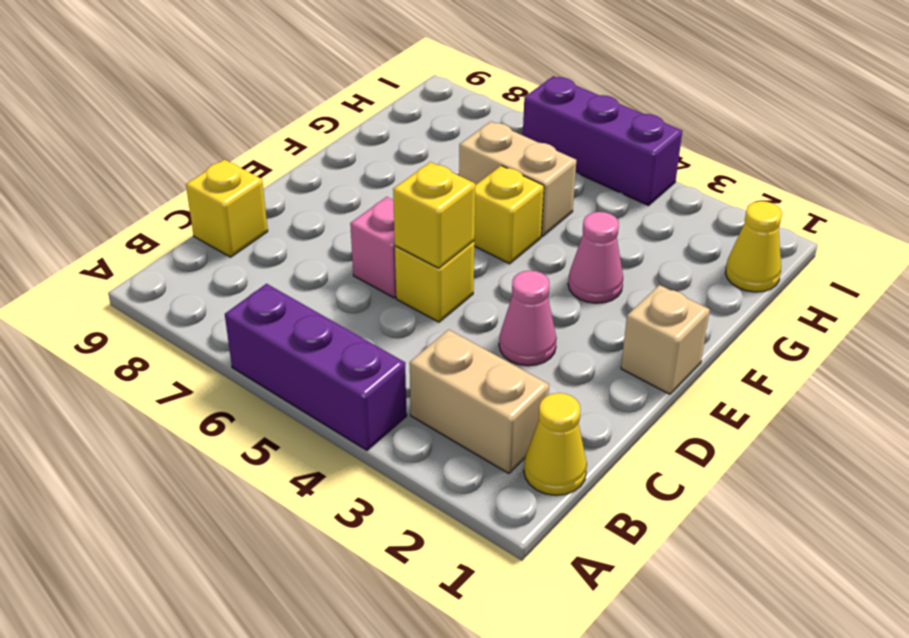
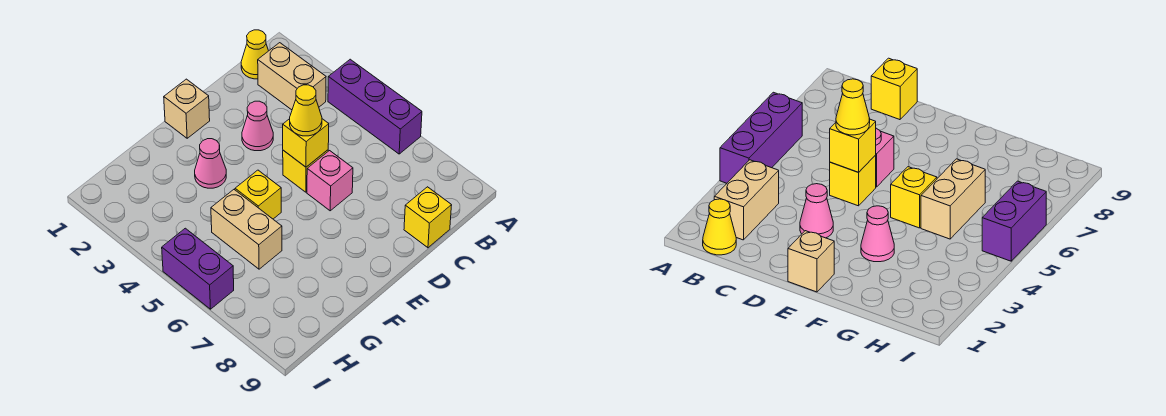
yellow 1x1 cone [725,201,782,292] -> yellow 1x1 cone moved to [290,85,322,136]
purple 1x3 brick [523,76,682,206] -> purple 1x2 brick [162,228,234,309]

